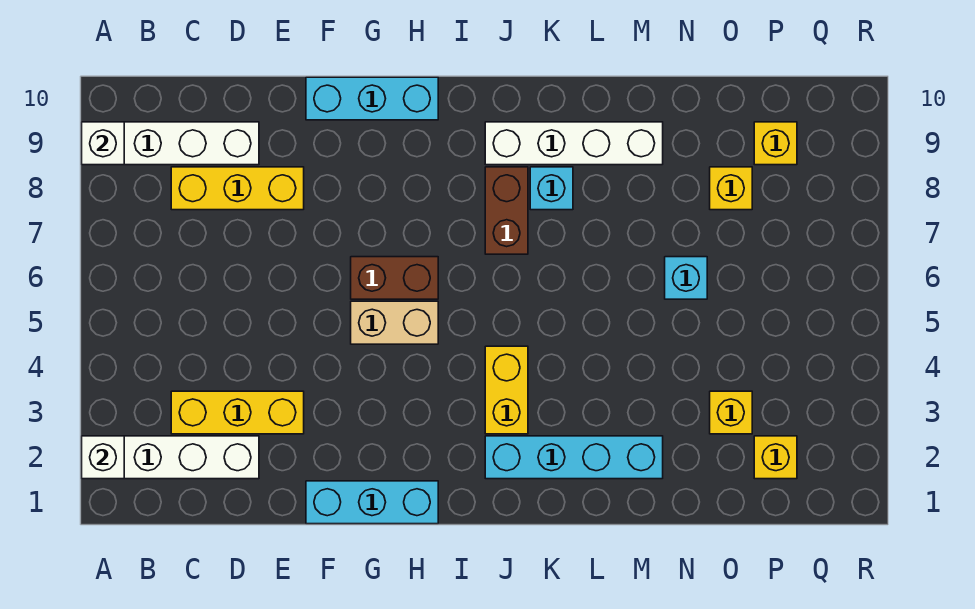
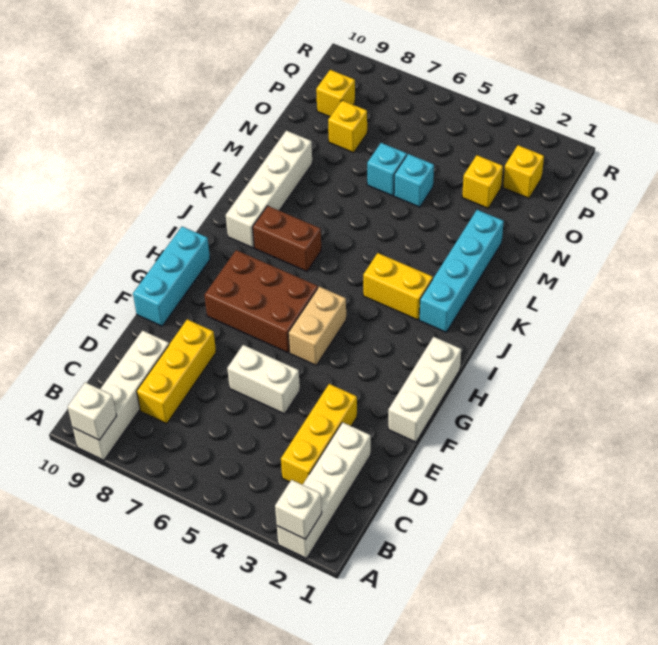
none -> white 1x2 brick [227,345,300,414]
cyan 1x3 brick [306,481,438,524] -> white 1x3 brick [388,337,461,442]
brown 1x2 brick [351,257,438,299] -> brown 2x3 brick [204,250,318,353]
cyan 1x1 brick [530,167,573,210] -> cyan 1x1 brick moved to [394,154,434,207]

